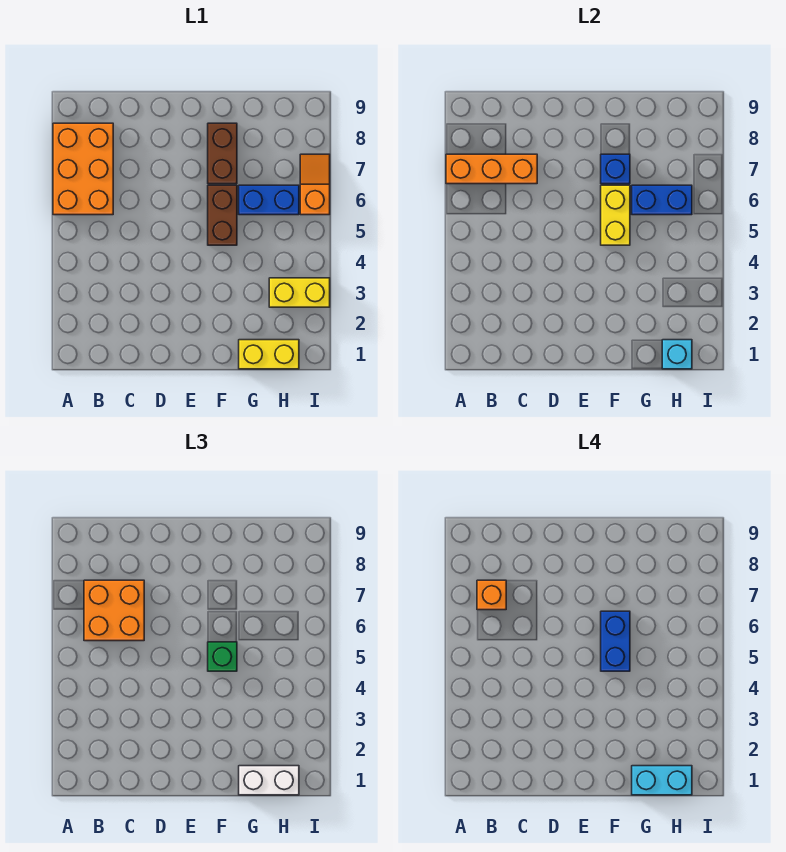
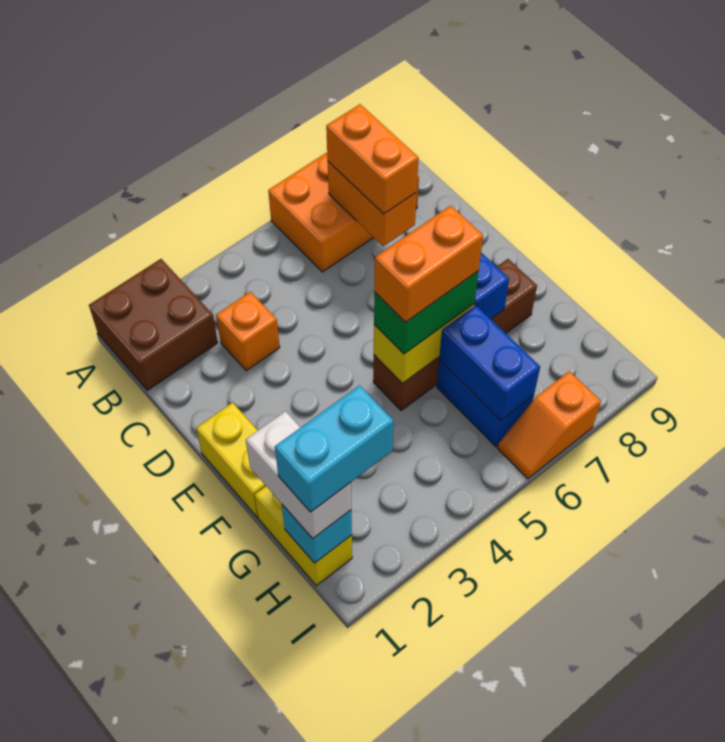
none -> brown 2x2 brick [89,259,218,391]
orange 1x3 brick [446,154,537,184] -> orange 1x2 brick [328,162,417,246]
orange 2x2 brick [84,580,144,641] -> orange 1x2 brick [326,104,419,214]
orange 1x1 brick [477,580,506,610] -> orange 1x1 brick moved to [216,292,280,371]
green 1x1 brick [208,642,237,671] -> green 1x2 brick [374,271,479,354]
blue 1x2 brick [601,611,630,671] -> orange 1x2 brick [374,206,483,322]
cyan 1x2 brick [632,766,692,795] -> cyan 1x2 brick turned to [275,385,393,512]
yellow 1x2 brick [269,278,330,307] -> yellow 1x2 brick moved to [196,403,266,517]
orange 1x2 slope [300,154,330,215] -> orange 1x2 slope turned to [498,371,601,479]

